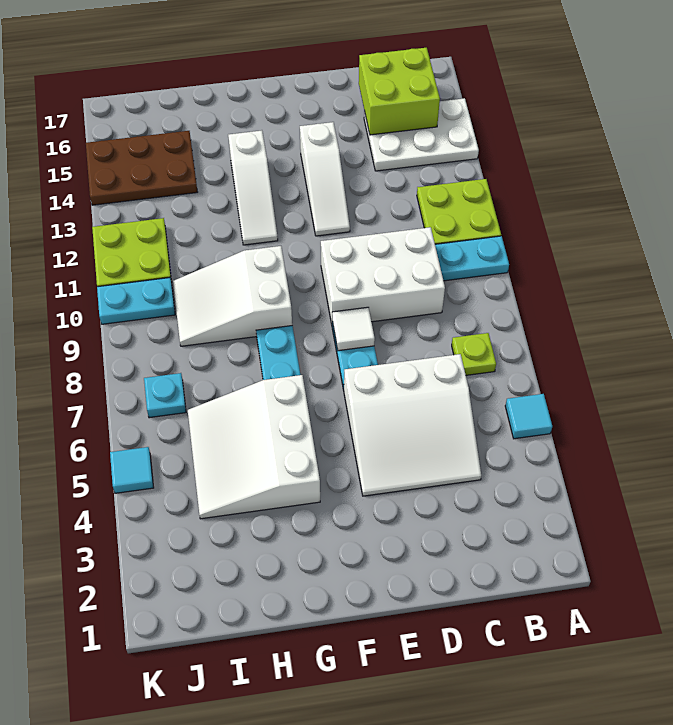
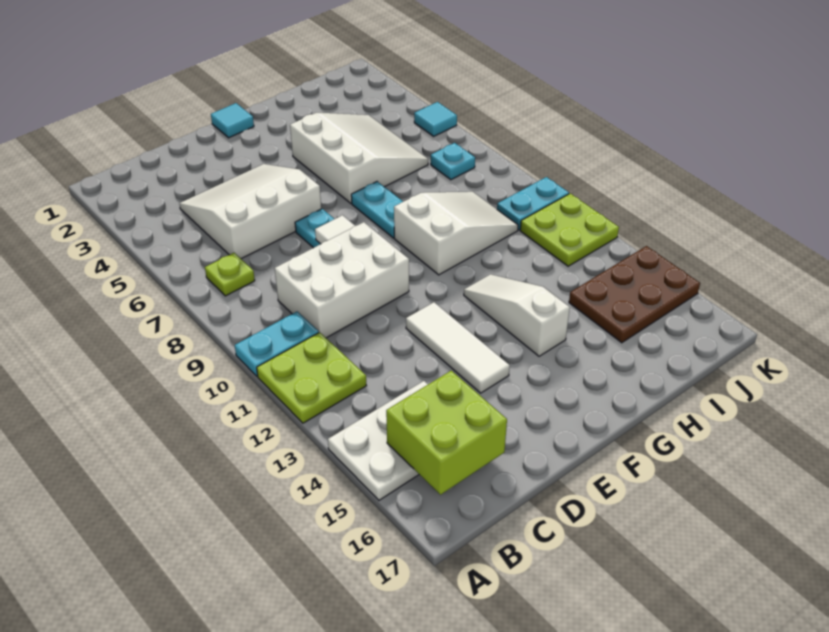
cyan 1x1 tile [505,394,552,439] -> cyan 1x1 tile moved to [211,103,254,138]
white 1x3 slope [300,122,350,236] -> white 1x3 tile [406,302,510,393]

